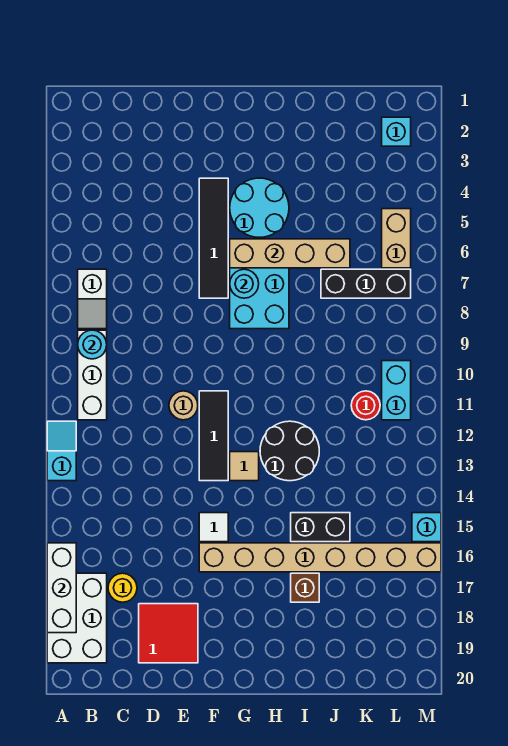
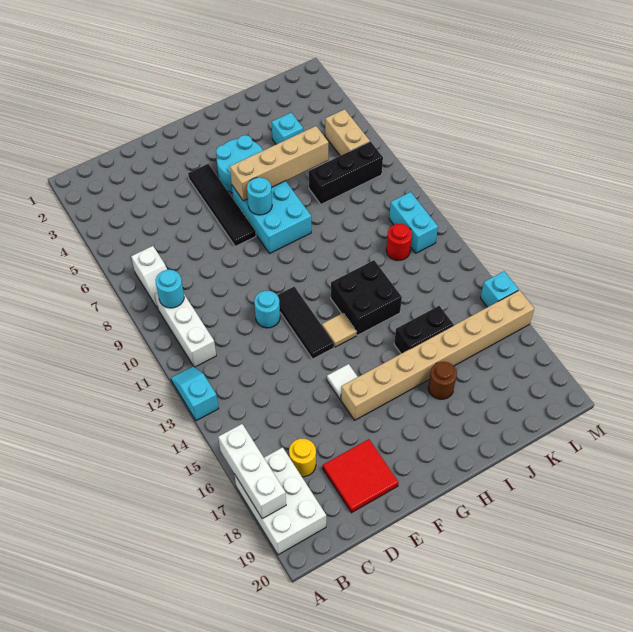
tan 1x1 round brick [169,391,198,420] -> cyan 1x1 round brick [254,291,280,328]
black 2x2 round brick [260,421,319,481] -> black 2x2 brick [331,260,402,335]
brown 1x1 brick [291,573,319,602] -> brown 1x1 round brick [428,362,457,399]
cyan 1x1 brick [382,117,411,146] -> cyan 1x1 brick moved to [272,113,303,144]

